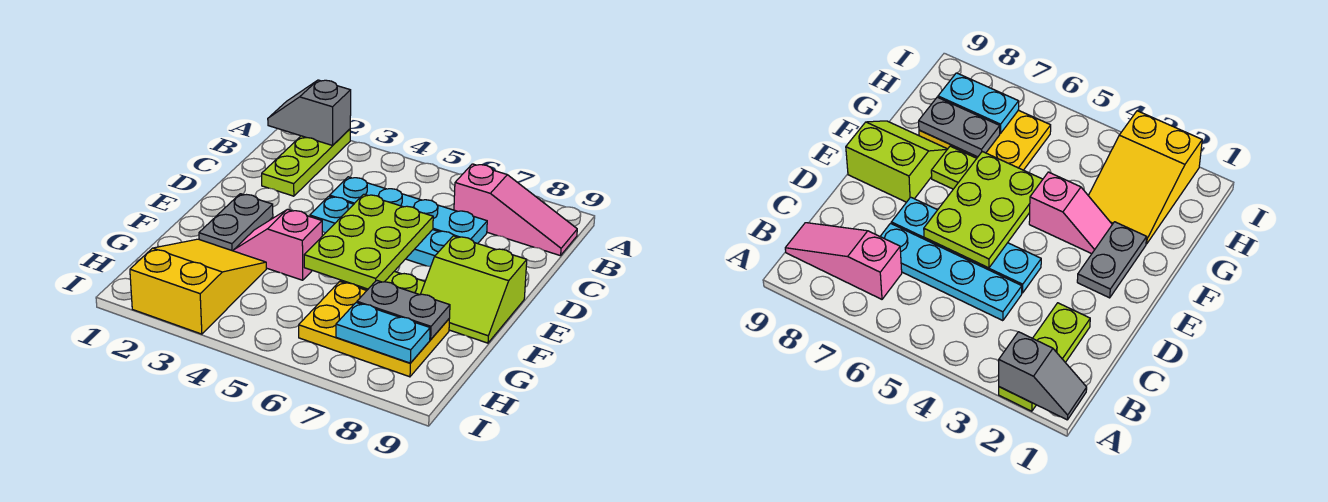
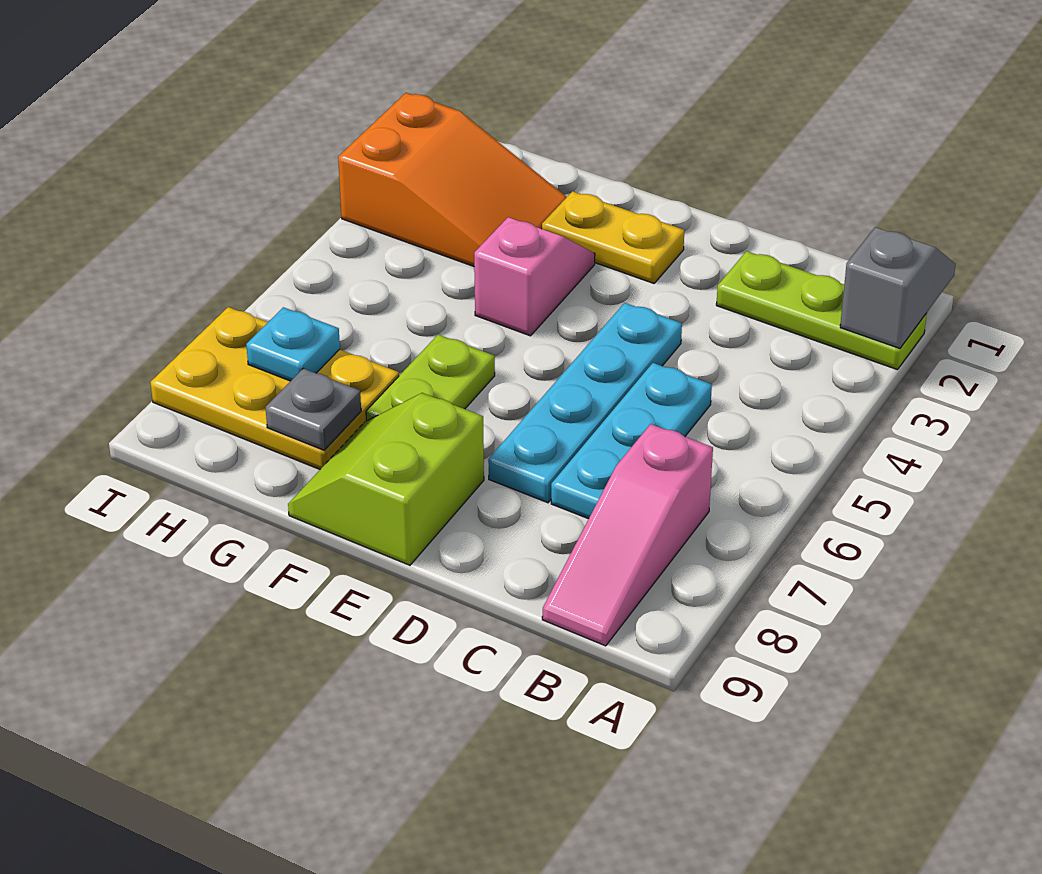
cyan 1x4 plate [330,177,487,244] -> cyan 1x3 plate [551,363,712,519]
lime 2x3 plate [304,194,433,289] -> none
grey 1x2 plate [199,194,273,251] -> yellow 1x2 plate [542,191,684,283]
yellow 2x3 slope [130,239,266,334] -> orange 2x3 slope [338,93,566,266]
yellow 2x3 plate [299,281,449,377] -> yellow 2x3 plate turned to [150,307,399,469]
grey 1x2 plate [357,280,450,340] -> grey 1x1 plate [266,368,361,450]
cyan 1x2 plate [336,303,430,363] -> cyan 1x1 plate [246,307,340,381]

